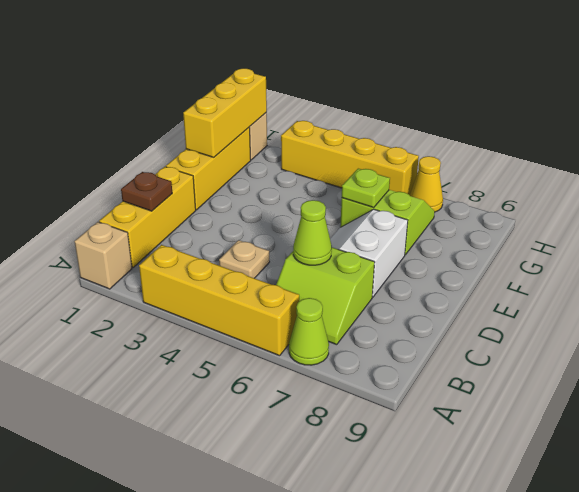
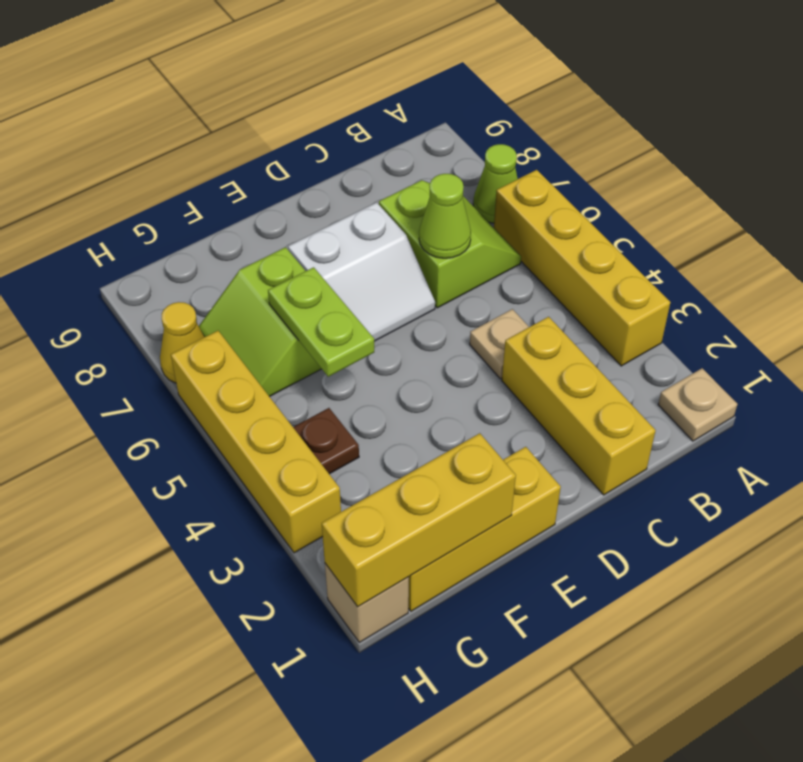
tan 1x1 brick [74,222,132,289] -> tan 1x1 plate [658,368,737,441]
yellow 1x3 brick [99,167,196,268] -> yellow 1x3 brick turned to [502,317,656,495]
brown 1x1 plate [121,172,172,211] -> brown 1x1 plate moved to [293,408,359,474]
lime 1x1 plate [342,169,390,208] -> lime 1x2 plate [268,267,374,377]

